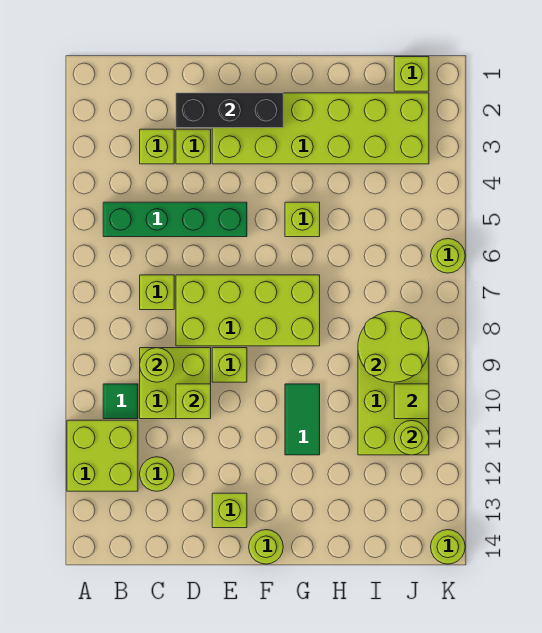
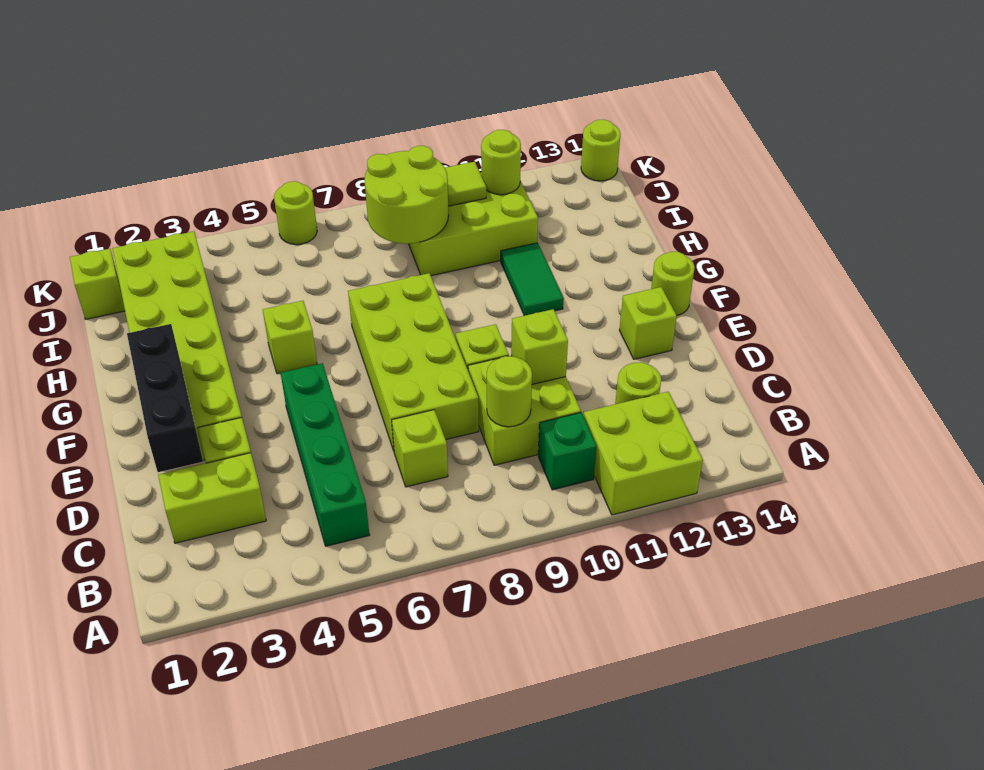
green 1x1 tile [103,384,138,419] -> green 1x1 brick [538,412,597,490]
lime 1x1 brick [140,129,174,164] -> lime 1x2 brick [158,453,266,543]
green 1x2 tile [285,384,320,455] -> green 1x2 tile turned to [501,243,564,316]

